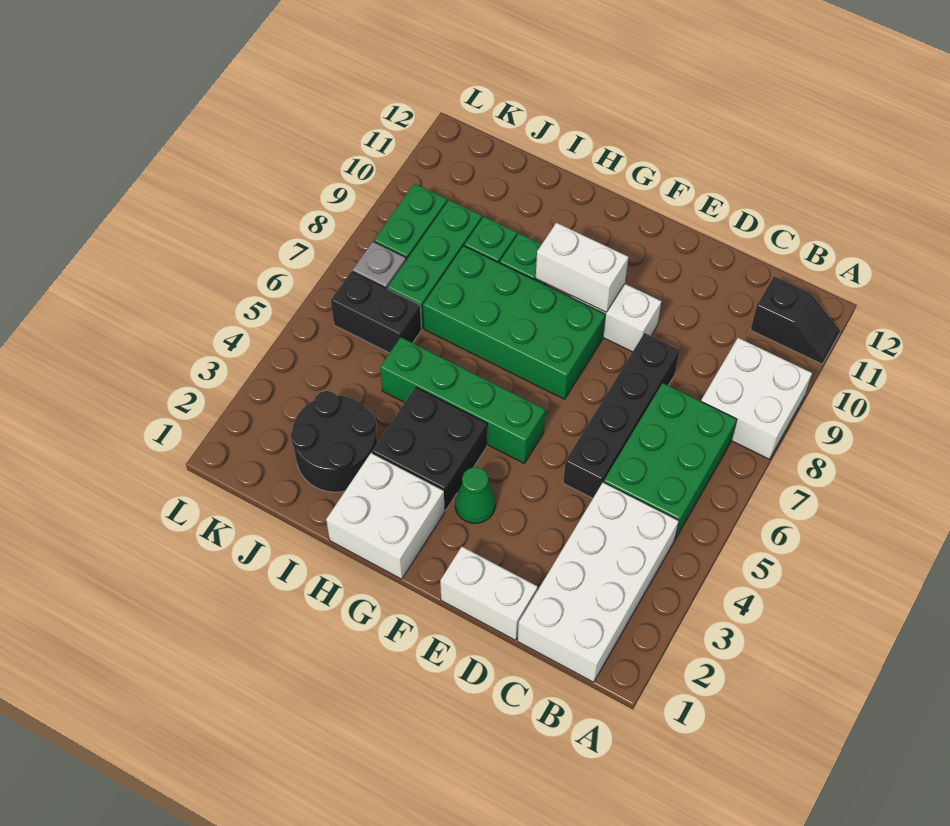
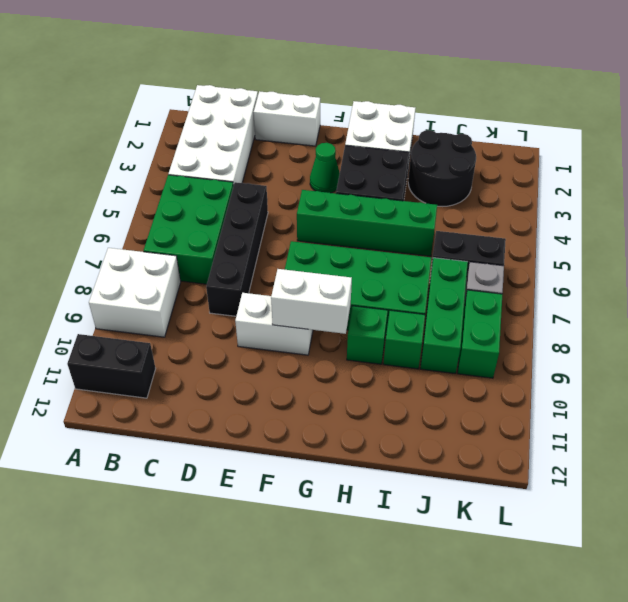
black 1x2 slope [751,276,840,364] -> black 1x2 brick [67,334,156,398]

